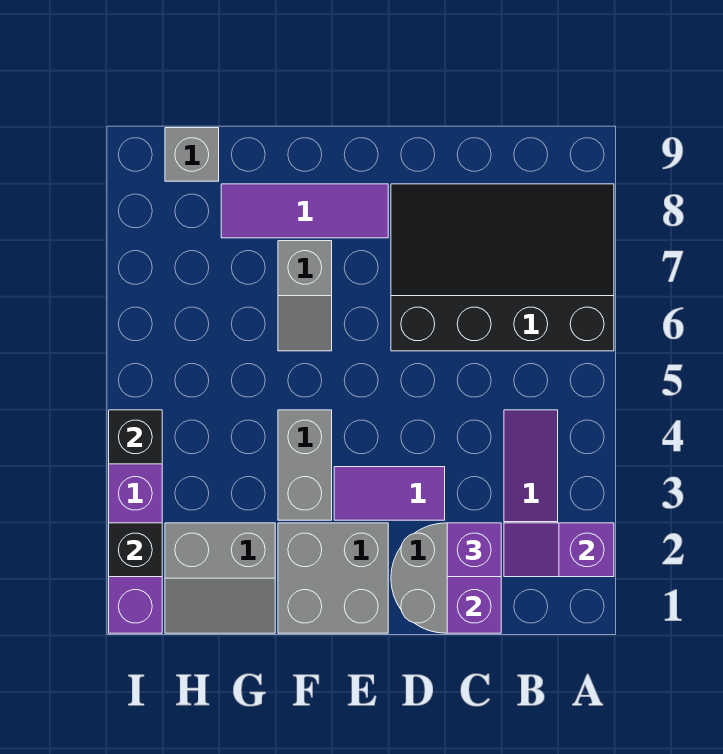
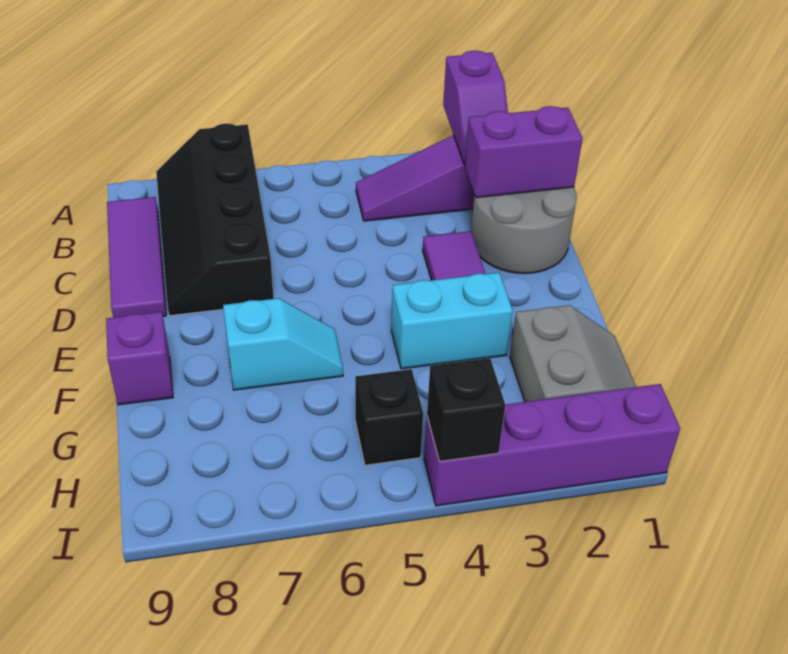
black 3x4 slope [391,184,614,351] -> black 2x4 slope [156,124,274,316]
purple 1x1 brick [447,523,501,577] -> purple 1x1 brick moved to [106,312,173,405]
grey 2x2 brick [278,523,388,633] -> none
purple 1x3 tile [221,184,388,238] -> purple 1x3 tile moved to [107,197,166,318]
grey 1x2 brick [278,410,332,520] -> cyan 1x2 brick [391,273,513,369]
grey 1x2 slope [278,241,332,351] -> cyan 1x2 slope [223,298,343,390]
grey 1x1 brick [165,128,219,181] -> none
black 1x1 brick [109,523,162,577] -> black 1x1 brick moved to [355,369,423,465]

